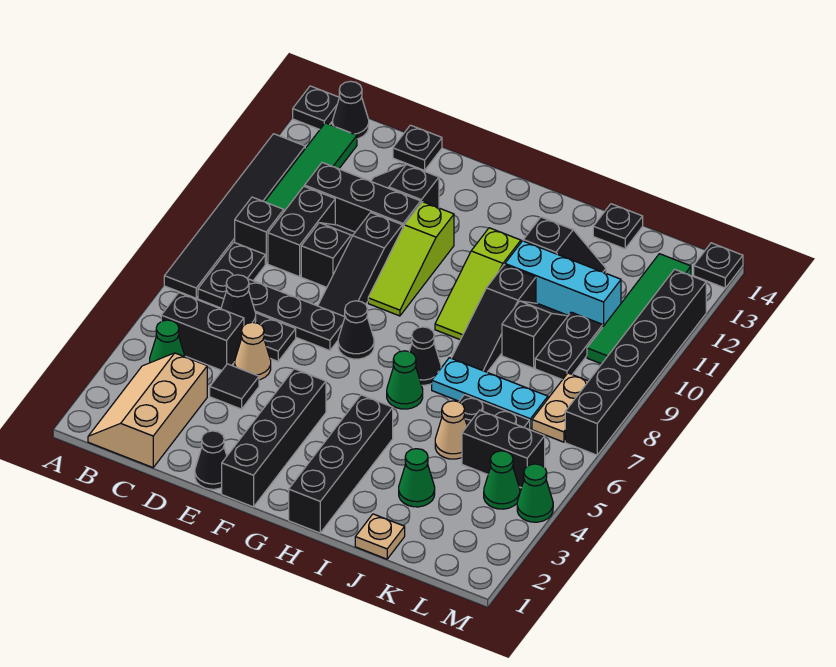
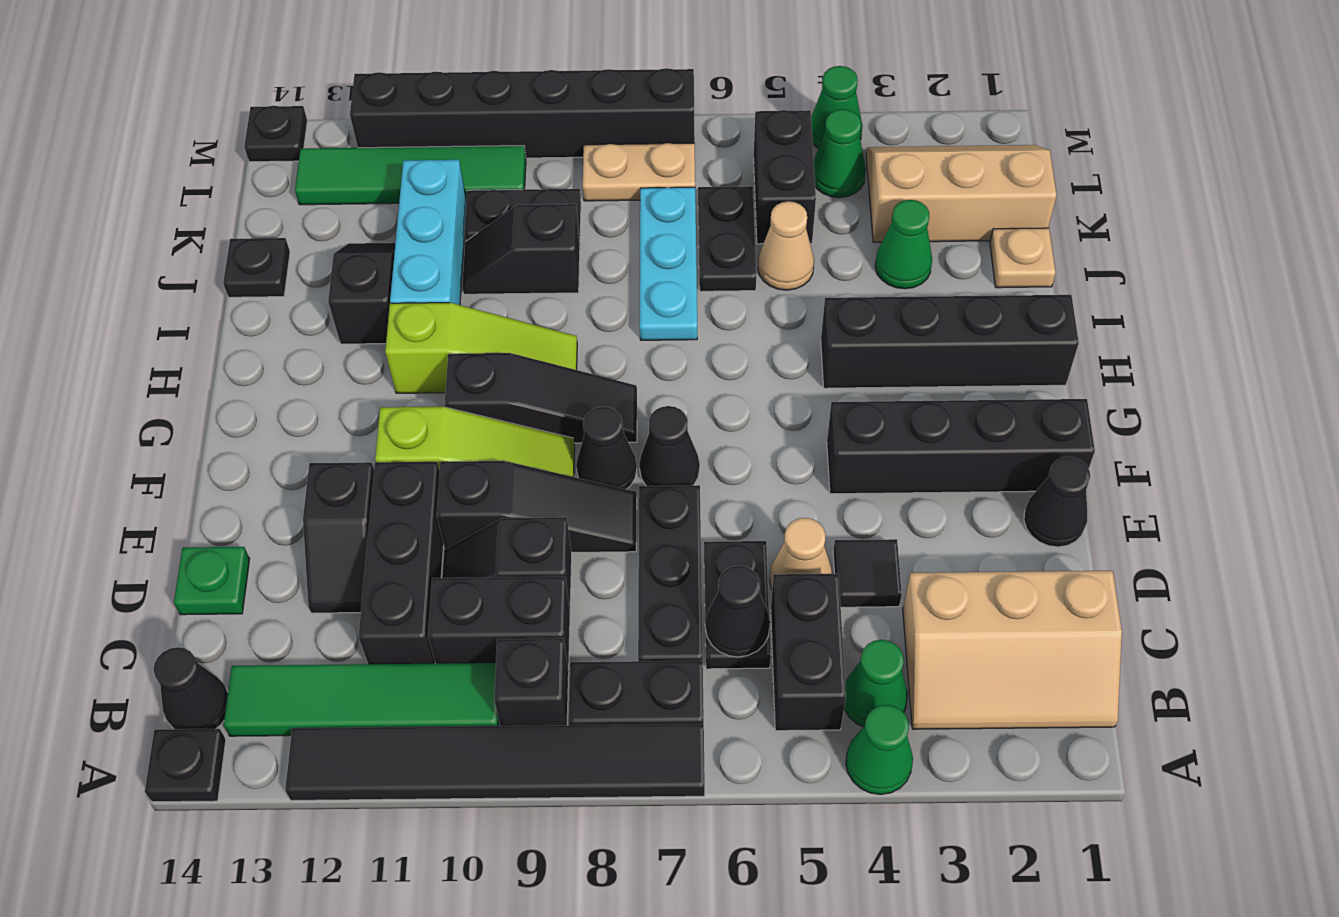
black 1x1 plate [393,125,442,170] -> green 1x1 plate [174,547,250,615]
green 1x1 cone [387,351,423,409] -> green 1x1 cone moved to [846,705,913,795]
black 1x1 cone [409,327,441,385] -> black 1x1 cone moved to [576,407,637,489]
black 1x3 slope [452,265,536,372] -> black 1x3 slope moved to [445,353,637,443]
none -> tan 2x3 slope [866,145,1057,242]

